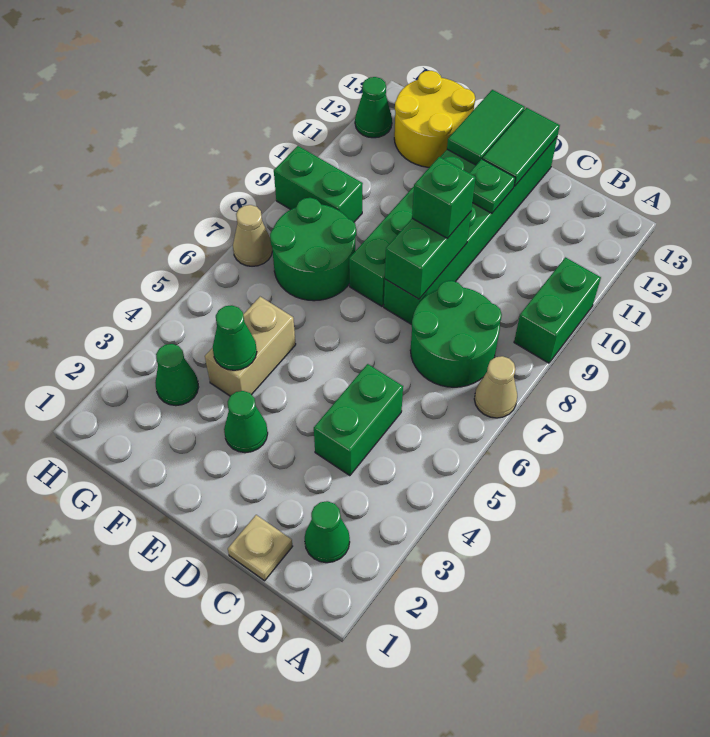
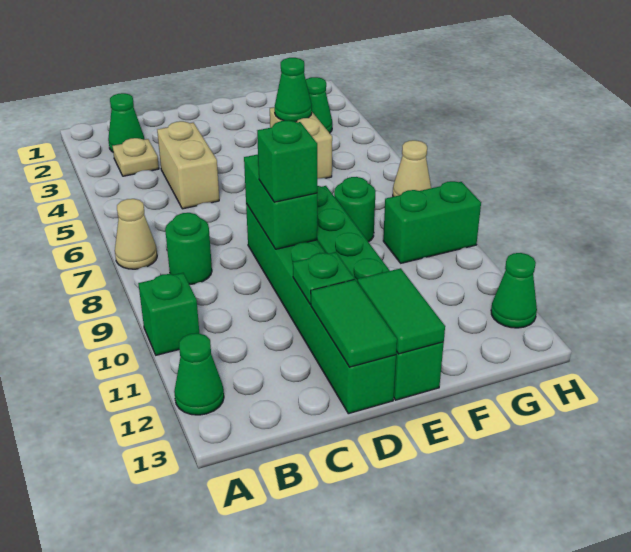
green 1x2 brick [514,257,601,363] -> green 1x1 brick [138,273,199,355]
green 2x2 round brick [410,281,502,387] -> green 1x1 round brick [165,213,212,284]
tan 1x1 plate [228,515,293,581] -> tan 1x1 plate moved to [113,138,159,176]
green 1x2 brick [314,364,403,476] -> tan 1x2 brick [157,121,219,209]
green 1x1 cone [224,391,268,453] -> green 1x1 cone moved to [174,333,224,415]
green 2x2 round brick [270,198,356,301] -> green 1x1 round brick [334,177,376,242]
yellow 2x2 round brick [394,71,475,167] -> none

